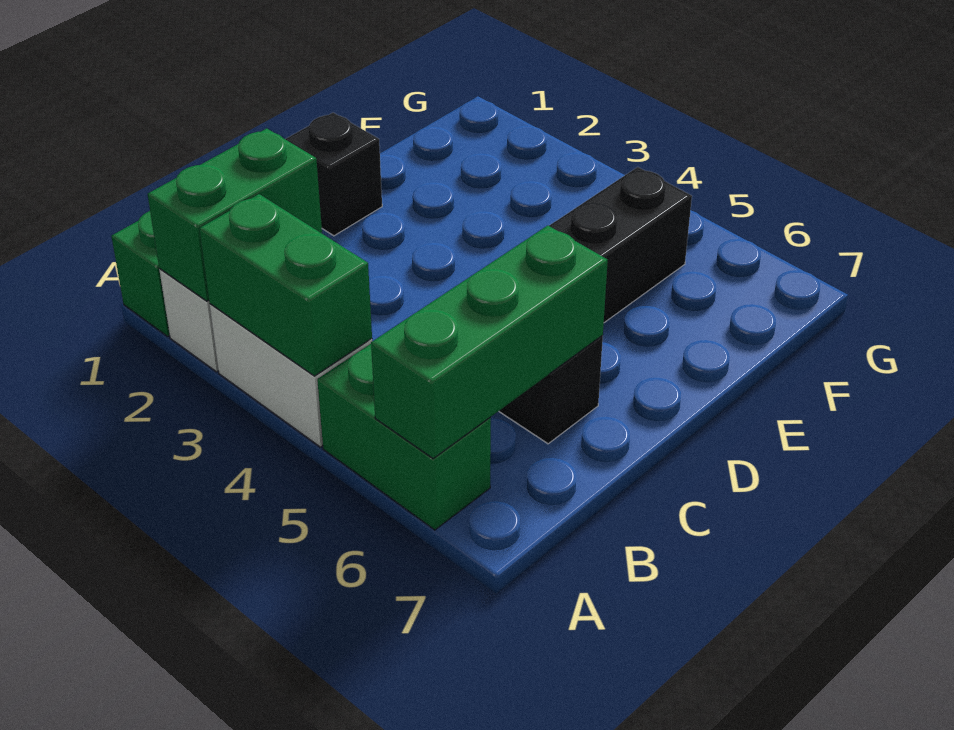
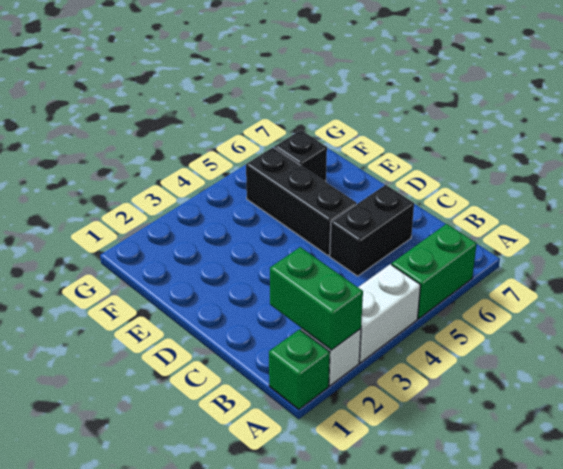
green 1x2 brick [199,194,372,376] -> none
green 1x3 brick [371,226,608,459] -> none
black 1x1 brick [286,113,382,236] -> black 1x1 brick moved to [274,130,327,182]

